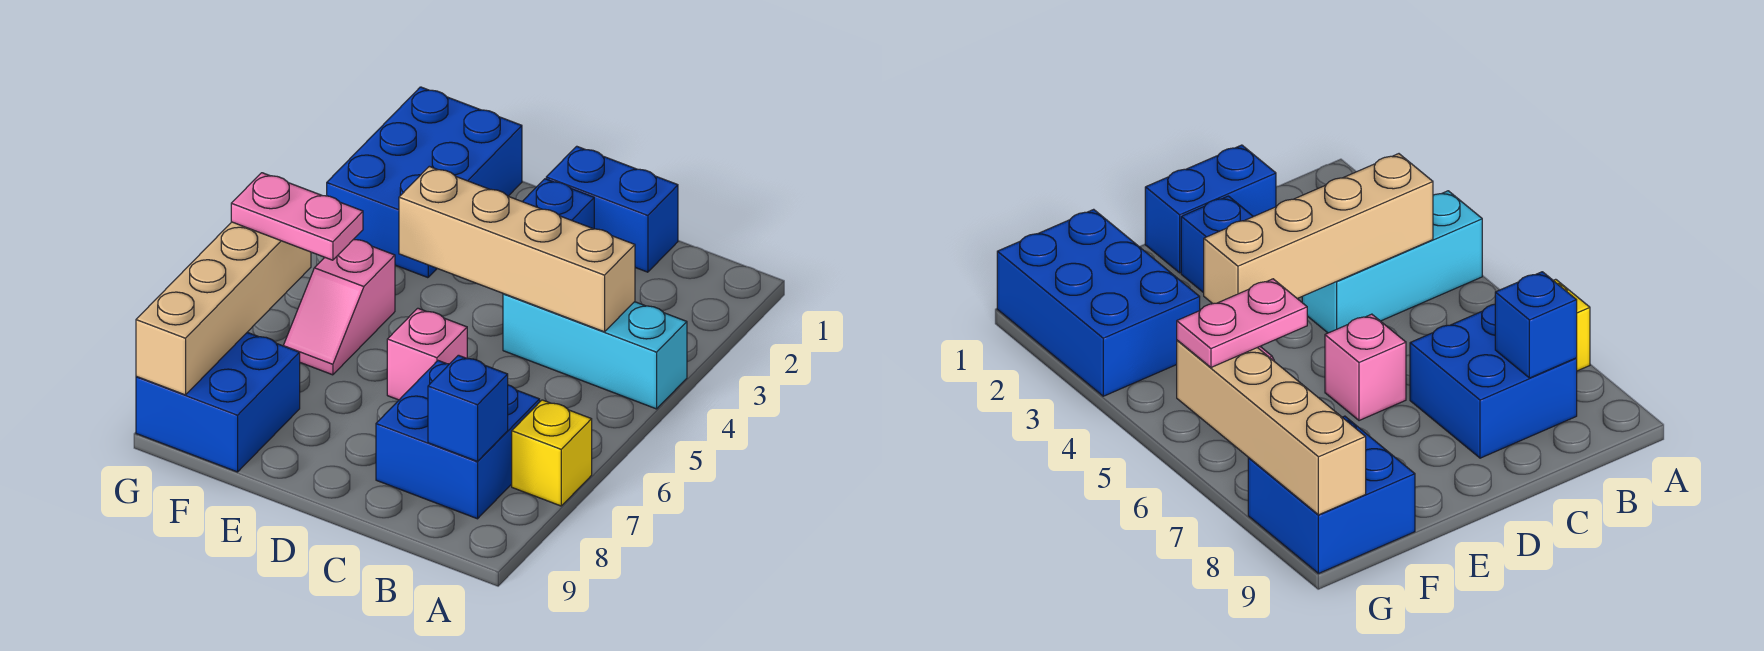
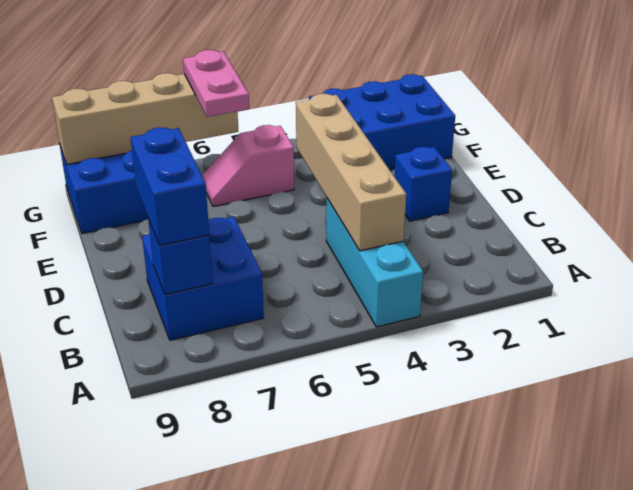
yellow 1x1 brick [512,400,592,506] -> none
blue 1x2 brick [546,146,678,272] -> blue 1x2 brick moved to [130,128,209,245]
pink 1x1 brick [387,308,467,400] -> none

